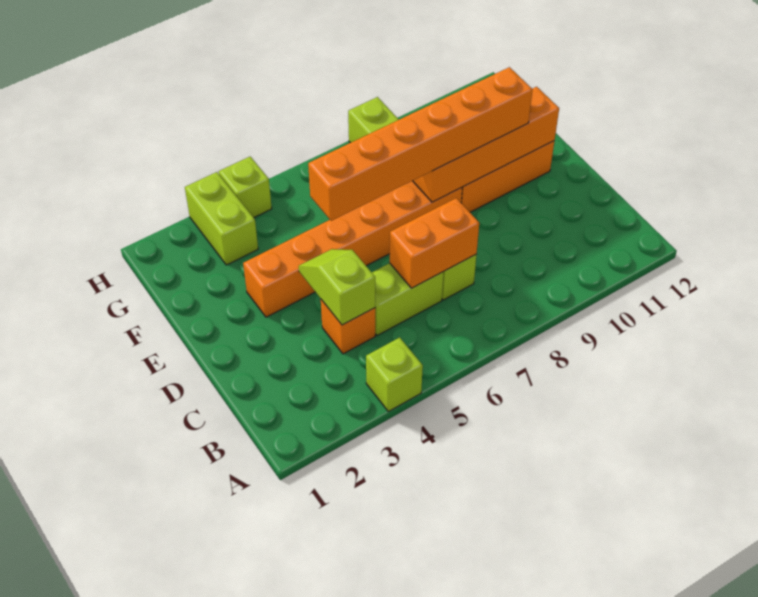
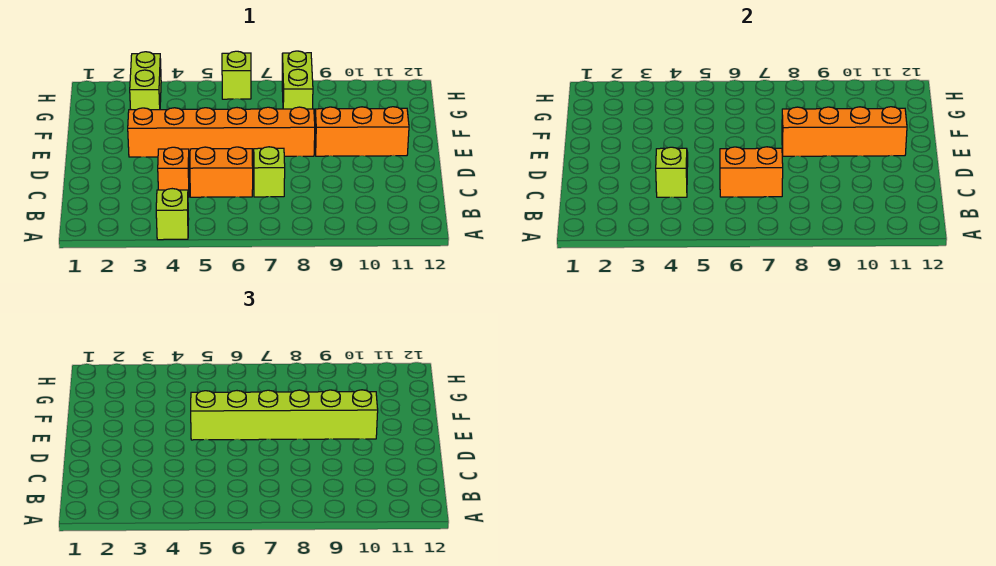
lime 1x2 brick [372,263,443,336] -> orange 1x2 brick [190,147,253,197]
orange 1x6 brick [308,67,533,221] -> lime 1x6 brick [191,390,378,440]
lime 1x1 brick [219,157,272,218] -> lime 1x1 brick moved to [222,51,251,99]

